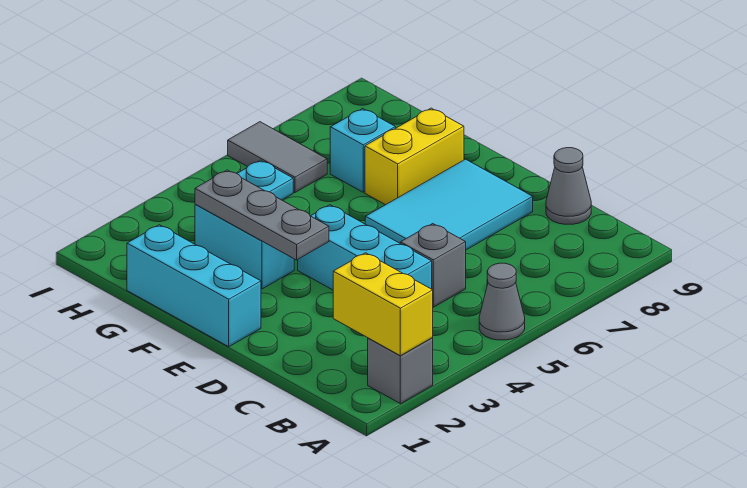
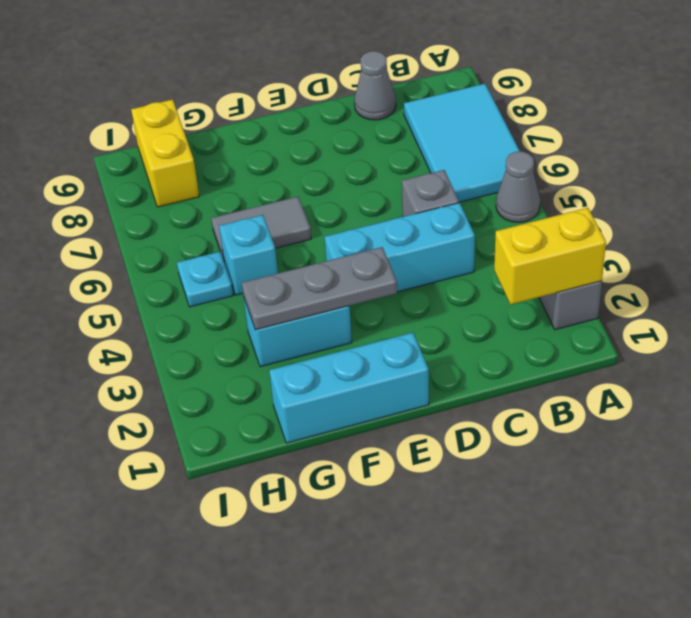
cyan 2x3 tile [365,159,533,250] -> cyan 2x3 tile moved to [404,84,520,202]
yellow 1x2 brick [365,108,464,205] -> yellow 1x2 brick moved to [131,99,199,207]
cyan 1x1 brick [330,109,396,192] -> cyan 1x1 brick moved to [219,215,278,295]
grey 1x2 tile [228,122,327,193] -> grey 1x2 tile moved to [211,197,311,260]

